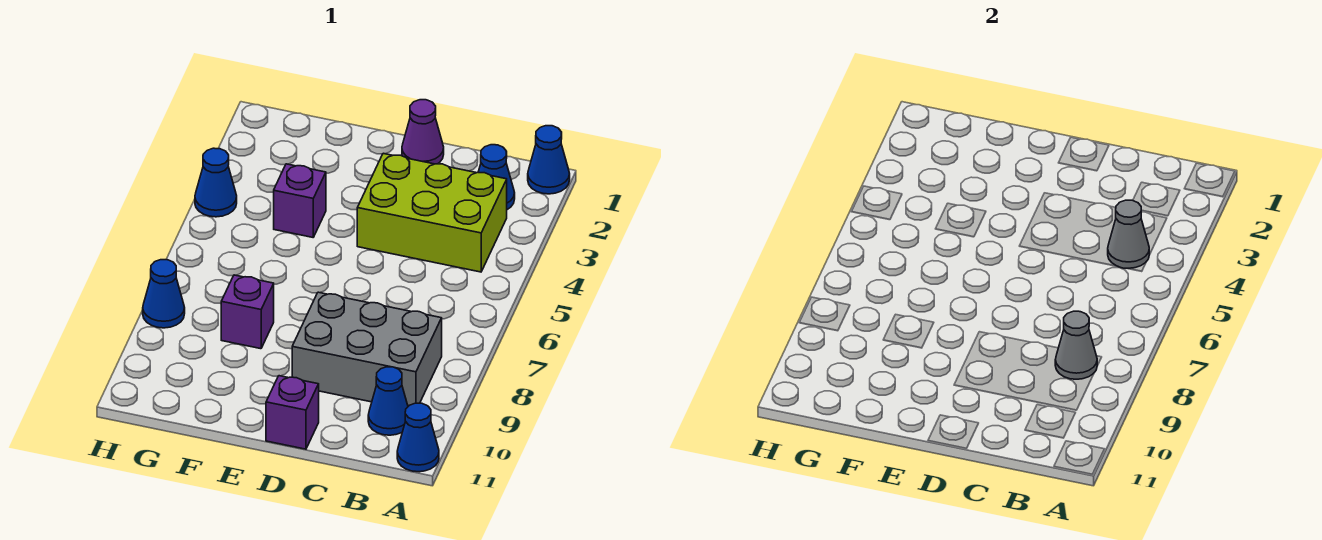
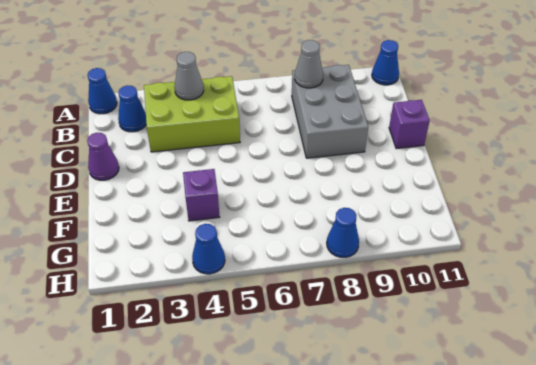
lime 2x3 brick [357,153,507,272] -> lime 2x3 brick turned to [144,76,240,152]
blue 1x1 cone [368,367,408,435] -> none
purple 1x1 brick [221,275,274,349] -> none

